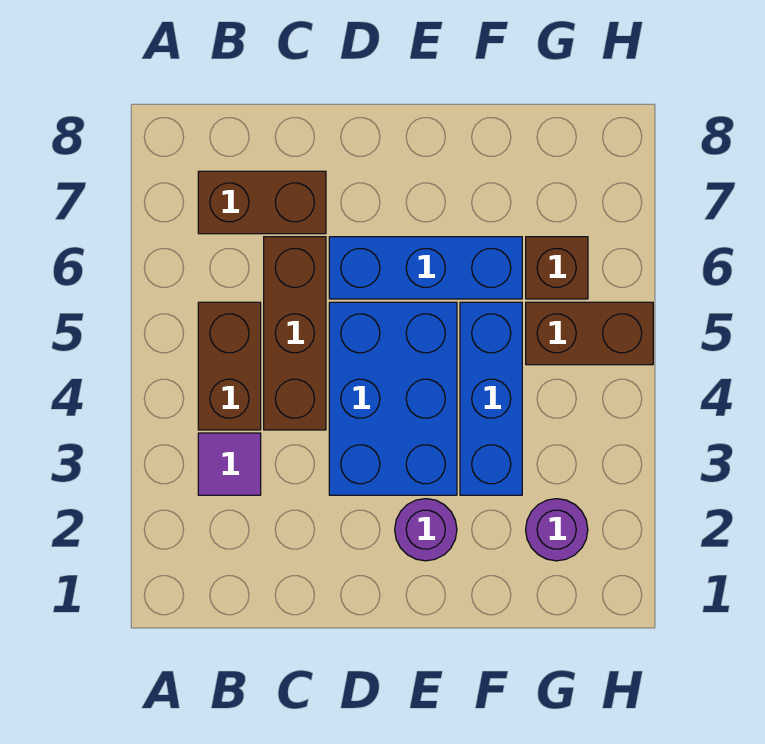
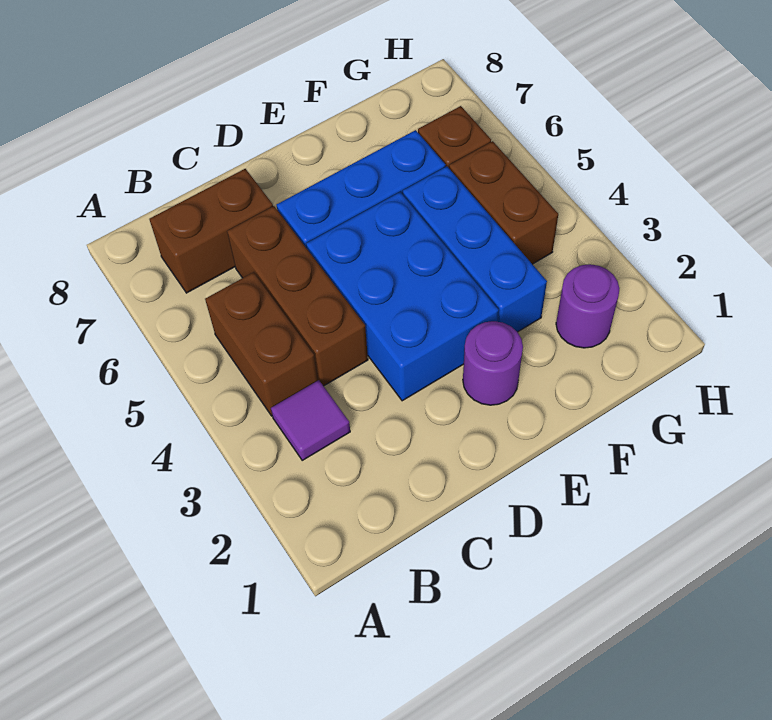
brown 1x2 brick [526,302,653,365] -> brown 1x2 brick turned to [449,141,558,264]

